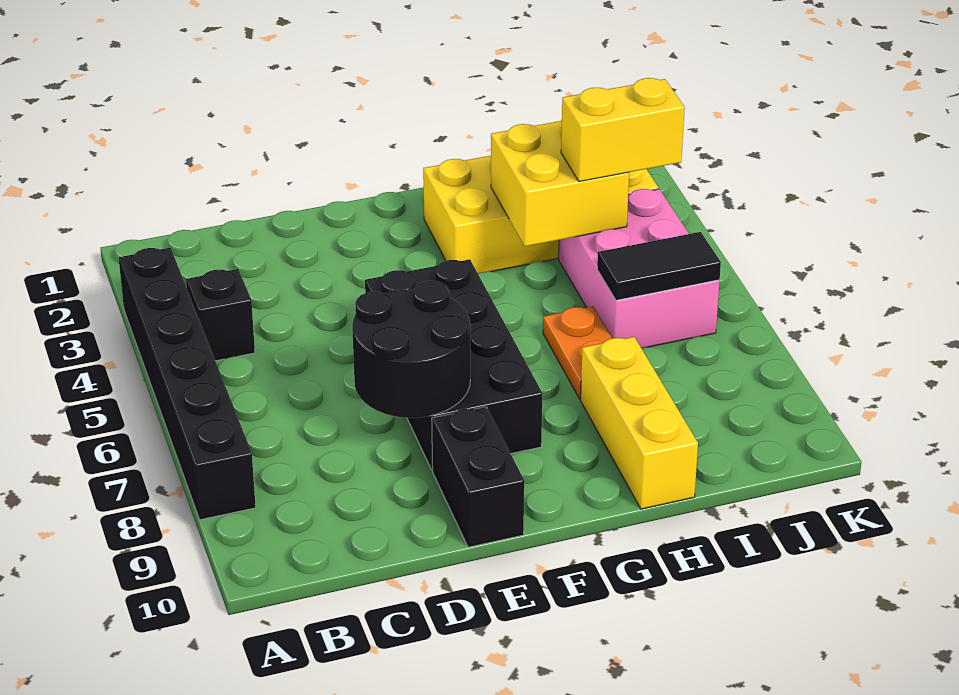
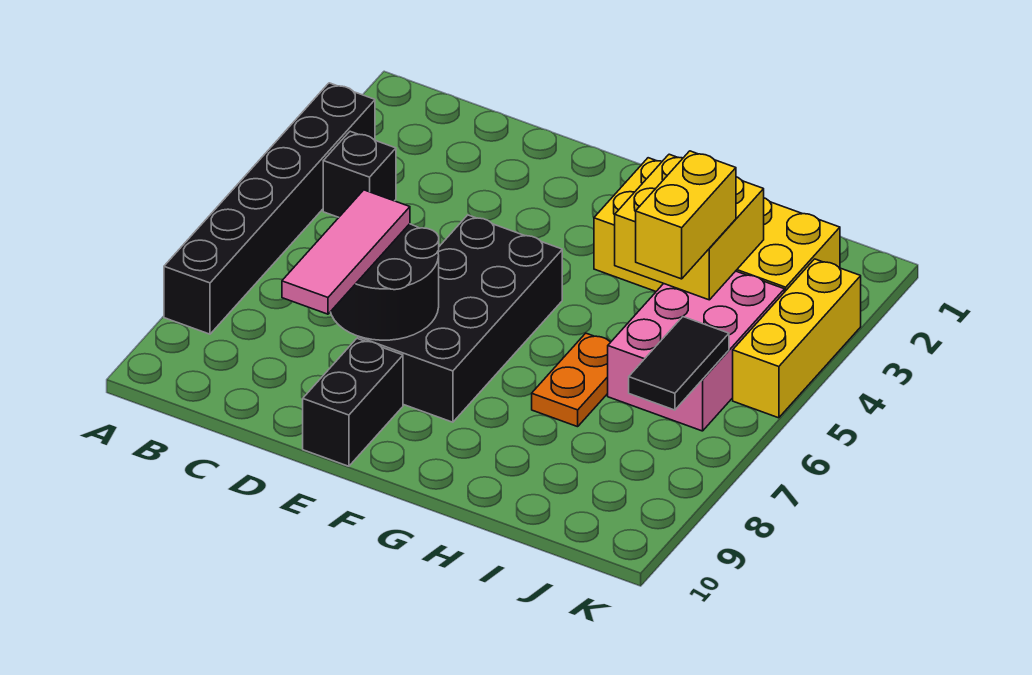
none -> pink 1x3 tile [282,190,410,314]
yellow 1x3 brick [581,337,698,509] -> yellow 1x3 brick moved to [733,259,861,418]
yellow 1x2 brick [561,78,685,182] -> yellow 1x2 brick turned to [636,151,736,279]
black 1x2 tile [597,232,721,300] -> black 1x2 tile turned to [629,317,729,410]

